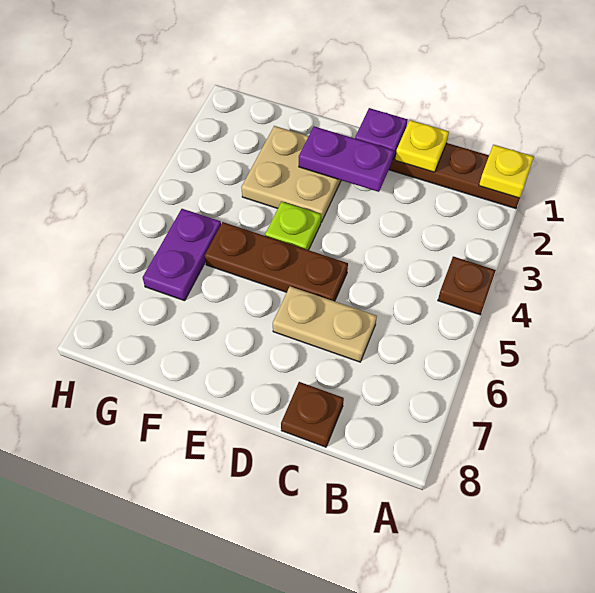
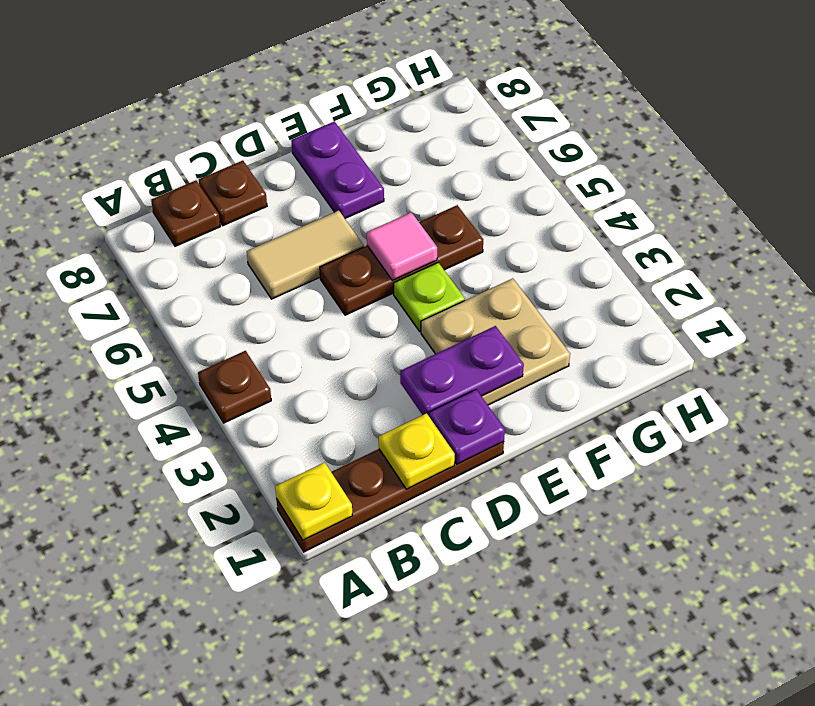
none -> brown 1x1 plate [151,181,220,246]
tan 1x2 plate [273,286,377,362] -> tan 1x2 tile [247,211,364,299]
none -> pink 1x1 tile [367,212,437,280]
purple 1x2 plate [143,209,221,301] -> purple 1x2 plate moved to [291,121,384,218]

